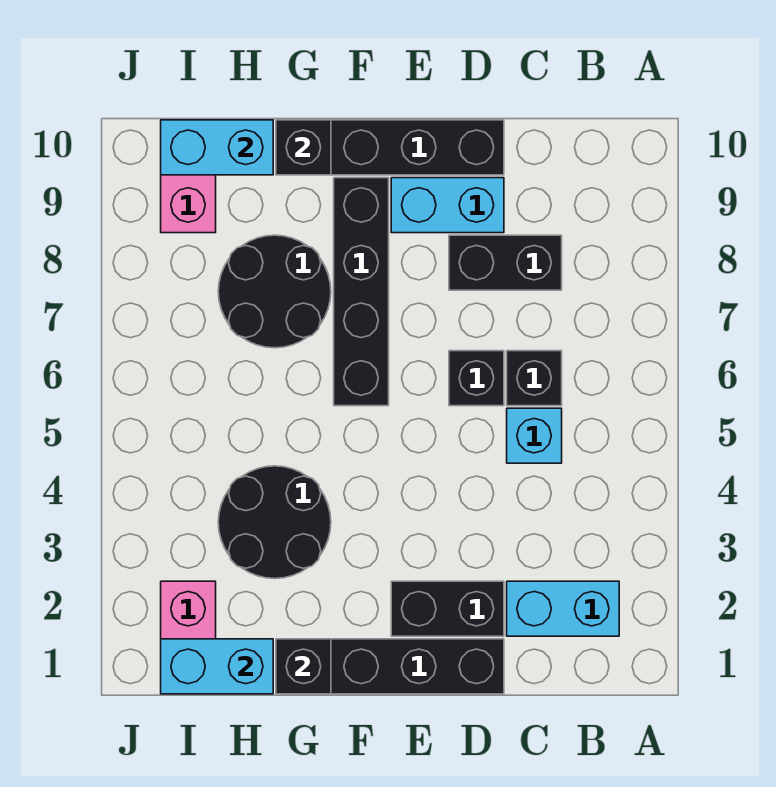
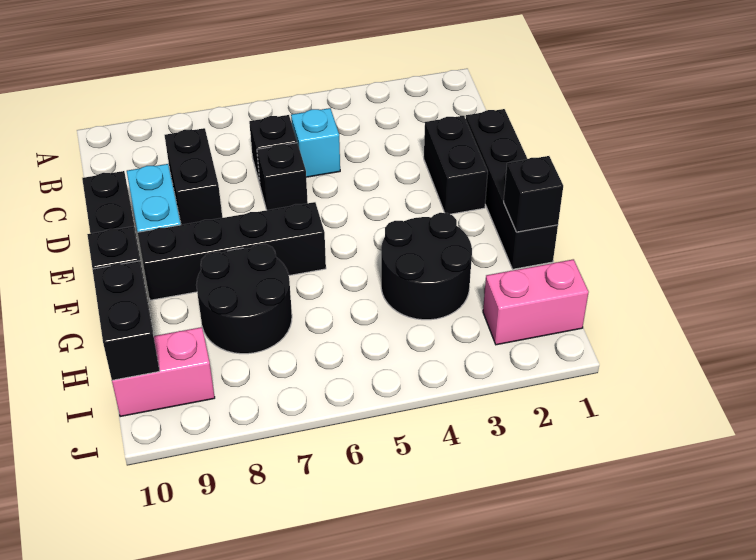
cyan 1x2 brick [507,581,619,636] -> none
cyan 1x2 brick [161,639,273,694] -> none
cyan 1x2 brick [161,120,273,175] -> black 1x2 brick [92,261,160,380]

